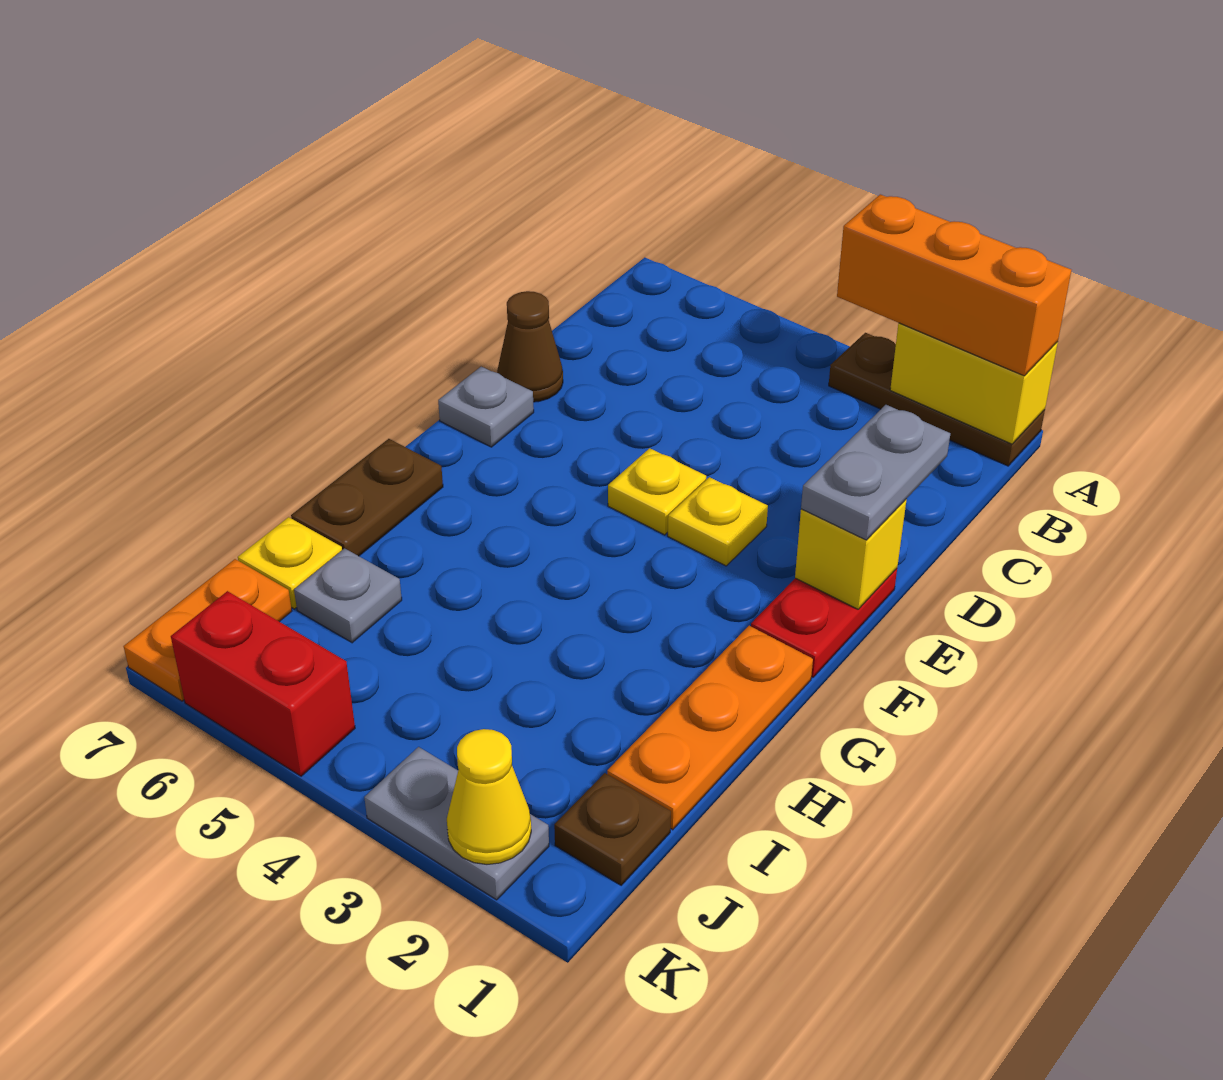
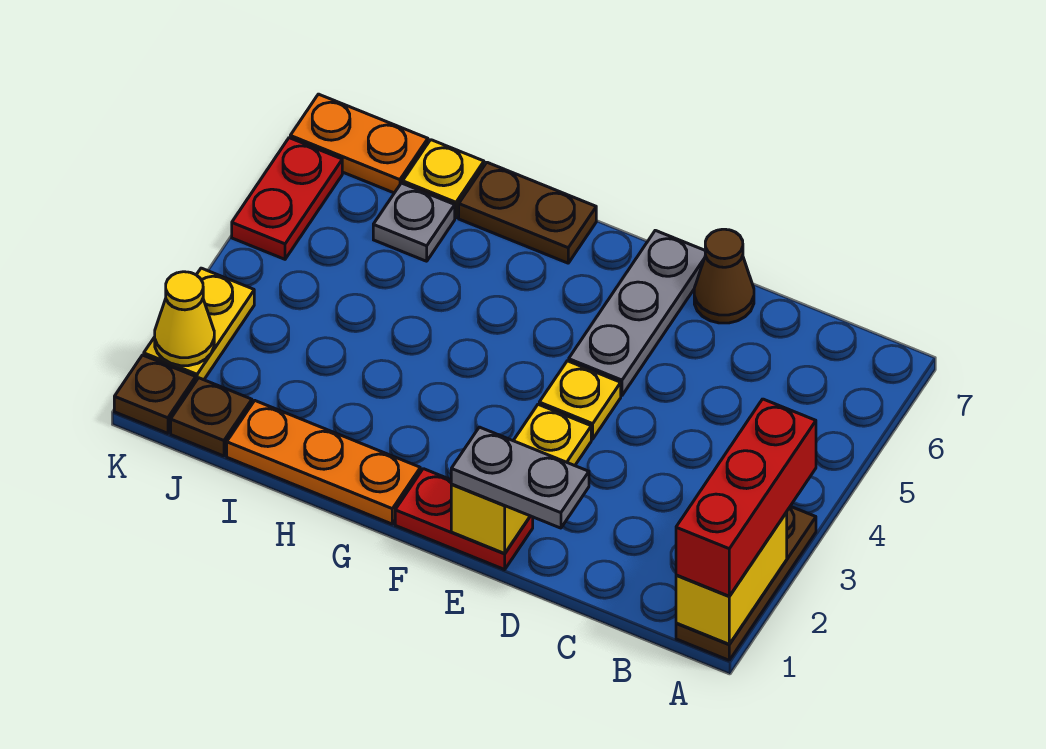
orange 1x3 brick [837,194,1071,376] -> red 1x3 brick [676,399,816,596]
grey 1x1 plate [438,367,534,447] -> grey 1x3 plate [569,230,706,396]
none -> brown 1x1 plate [114,355,196,433]
grey 1x2 plate [364,747,549,900] -> yellow 1x2 plate [144,268,254,381]
red 1x2 brick [171,591,355,776] -> red 1x2 plate [232,138,342,259]

